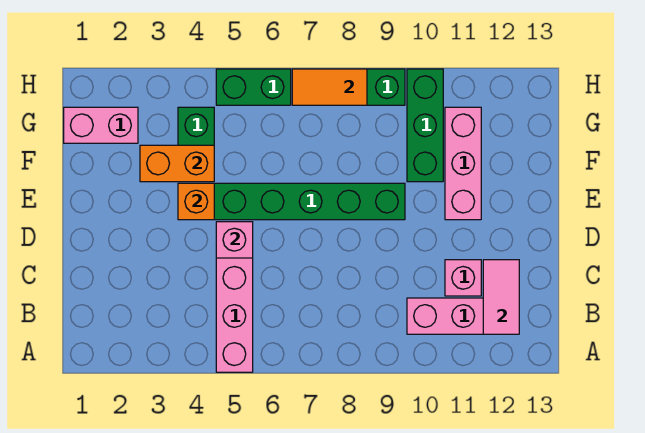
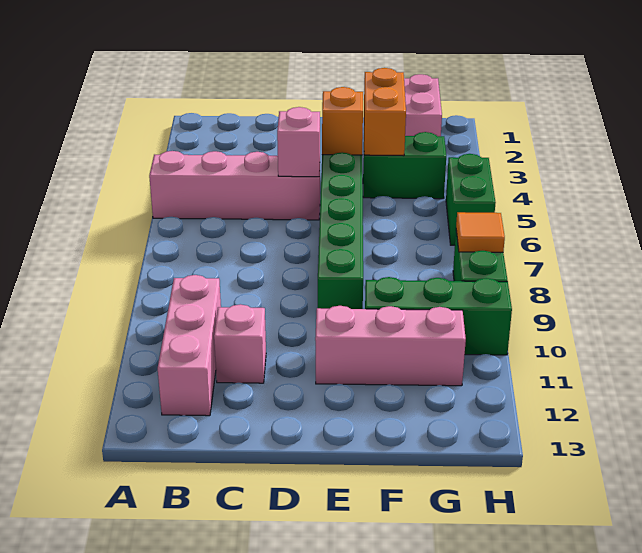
pink 1x2 tile [483,260,519,334] -> none
orange 1x2 tile [292,69,367,105] -> orange 1x1 tile [456,212,505,252]

